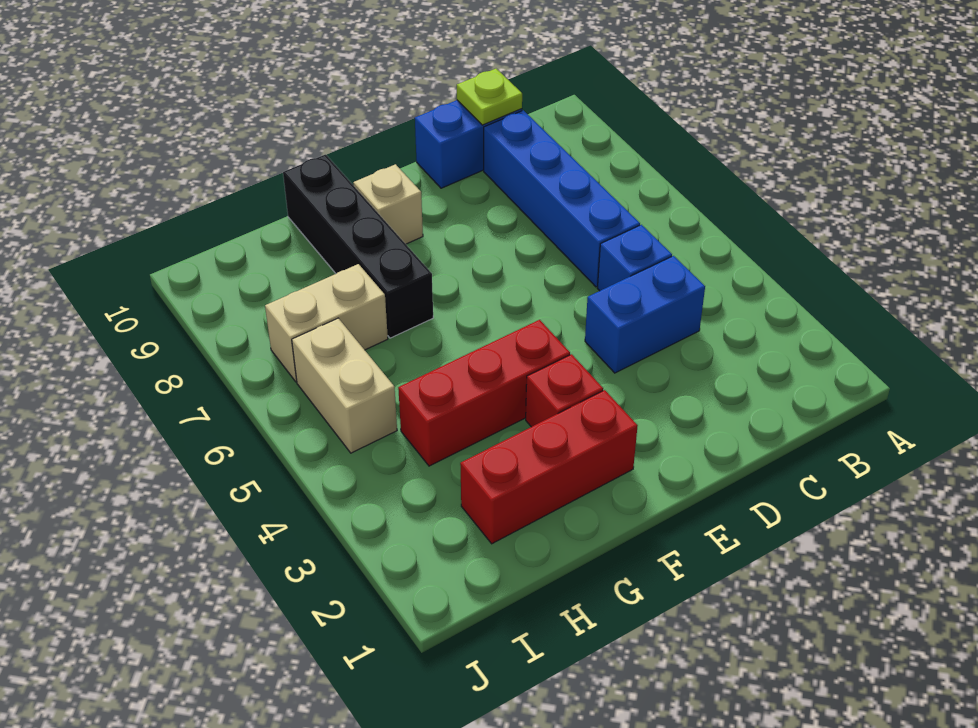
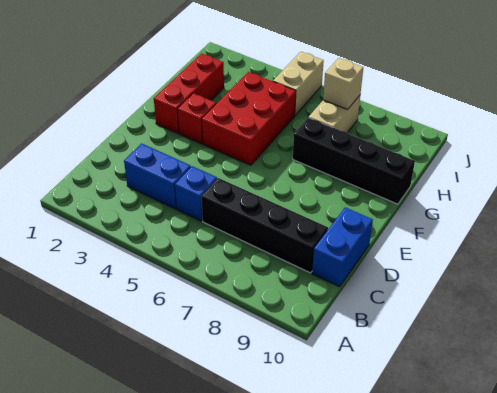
blue 1x2 brick [585,256,705,373] -> blue 1x2 brick turned to [124,143,191,209]
blue 1x4 brick [484,110,640,287] -> black 1x4 brick [201,178,328,273]
lime 1x1 plate [457,69,522,125] -> none
red 1x3 brick [398,320,570,466] -> red 2x3 brick [202,72,296,165]
tan 1x1 brick [353,164,423,244] -> tan 1x1 brick moved to [323,58,363,109]
tan 1x2 brick [292,318,397,453] -> tan 1x2 brick turned to [273,52,324,115]

